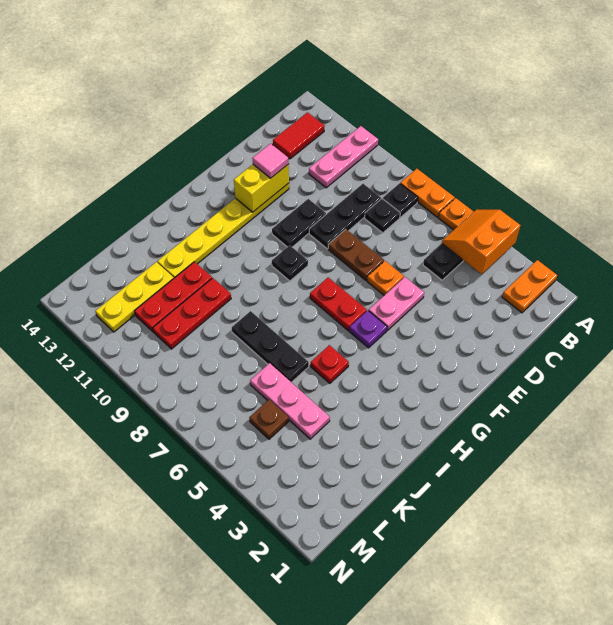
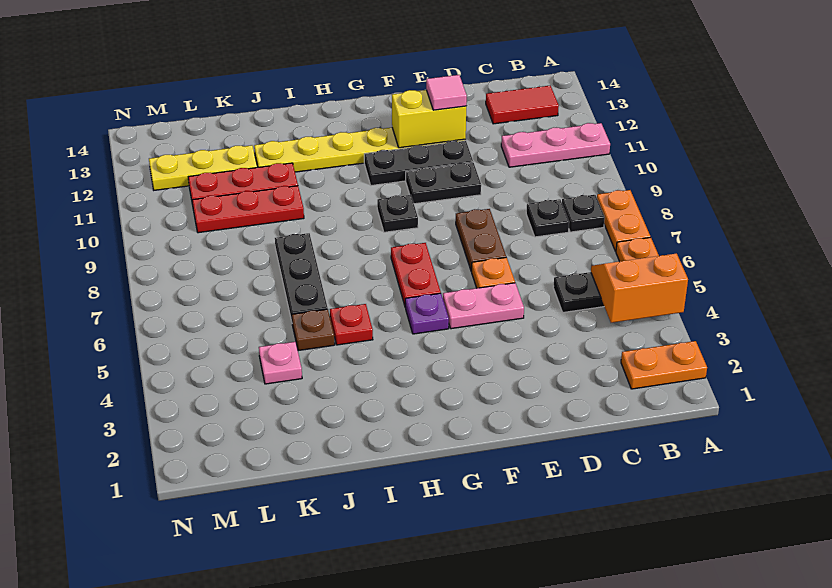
black 1x3 plate [309,184,381,249] -> black 1x3 plate moved to [364,141,473,186]
pink 1x3 plate [250,363,330,439] -> pink 1x1 plate [259,342,302,384]
brown 1x1 plate [249,400,289,439] -> brown 1x1 plate moved to [292,309,335,351]

